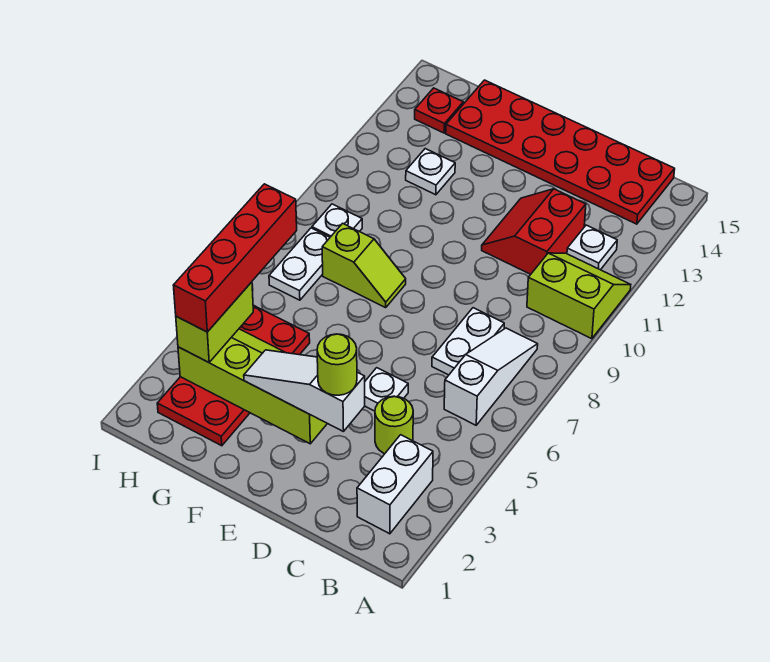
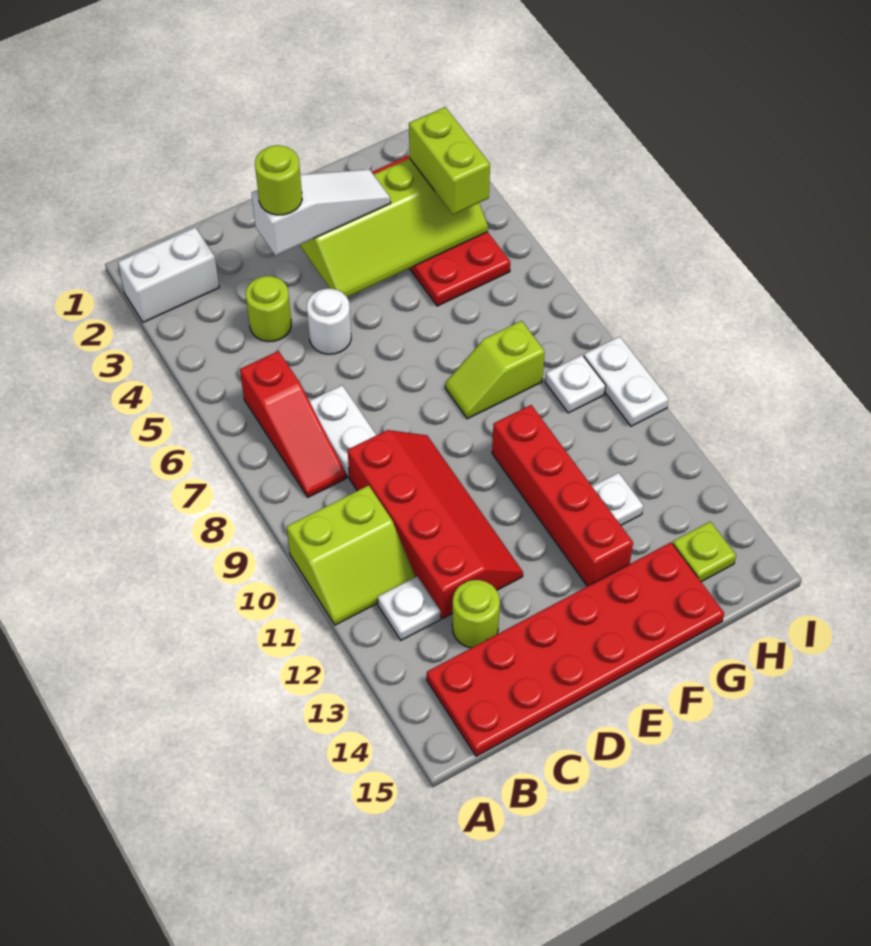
white 1x2 brick [357,435,433,534] -> white 1x2 brick turned to [118,227,219,322]
white 1x3 slope [444,328,538,425] -> red 1x3 slope [240,351,346,497]
red 2x2 slope [482,189,586,274] -> red 2x4 slope [348,430,523,618]
none -> lime 1x1 round brick [452,580,500,648]
white 1x1 plate [365,368,408,411] -> white 1x1 round brick [307,289,351,354]
red 1x4 brick [173,184,297,332] -> red 1x4 brick moved to [492,405,633,586]
white 1x2 plate [269,228,330,300] -> white 1x2 plate moved to [584,336,669,426]
red 1x1 plate [415,88,463,133] -> lime 1x1 plate [672,521,736,582]

